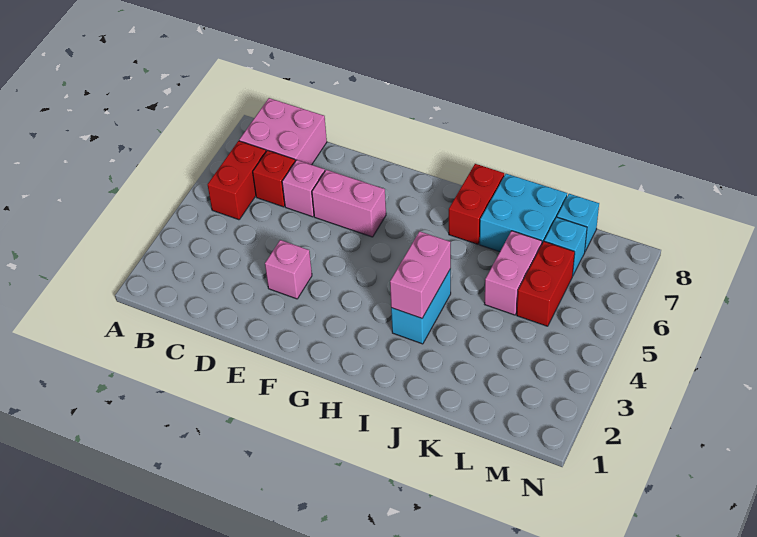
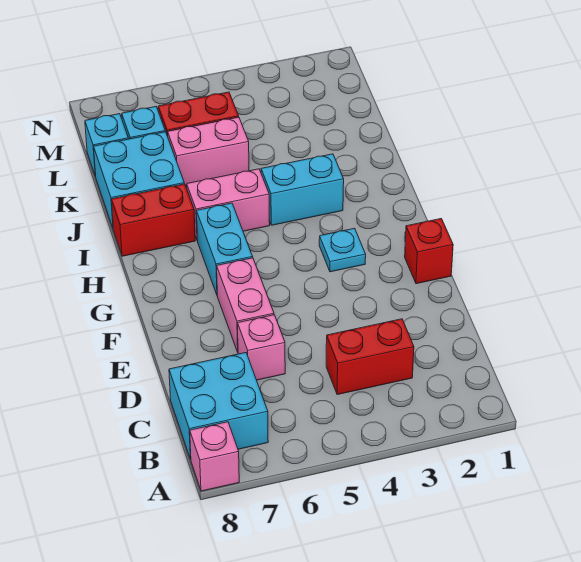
red 1x2 brick [208,141,266,220] -> red 1x2 brick moved to [326,319,414,395]
pink 2x2 brick [239,98,327,165] -> cyan 2x2 brick [169,353,268,460]
red 1x1 brick [253,150,295,207] -> red 1x1 brick moved to [405,219,453,284]
pink 1x1 brick [265,240,312,299] -> pink 1x1 brick moved to [190,422,239,491]
none -> cyan 1x1 plate [319,228,366,272]
none -> cyan 1x2 brick [196,203,253,294]
pink 1x2 brick [390,231,451,318] -> pink 1x2 brick moved to [187,169,270,241]

